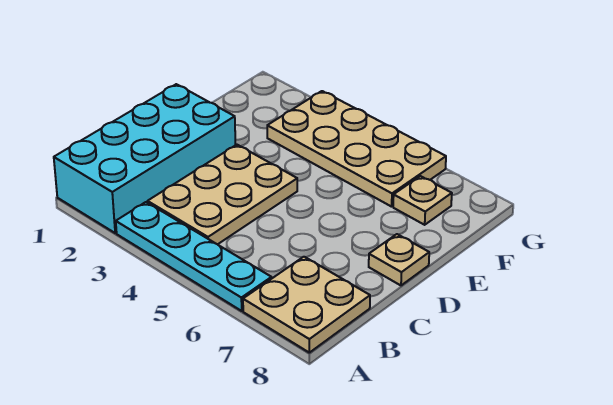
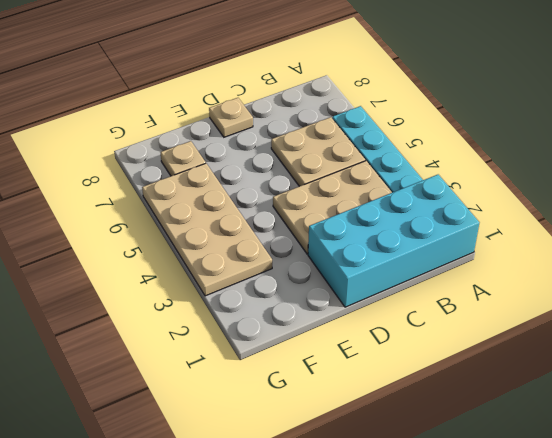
tan 2x2 plate [243,257,370,353] -> tan 2x2 plate moved to [271,117,365,186]

